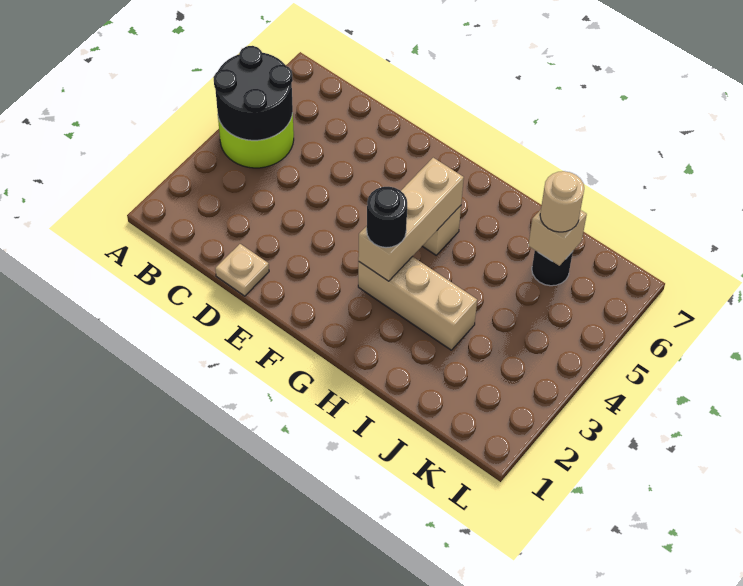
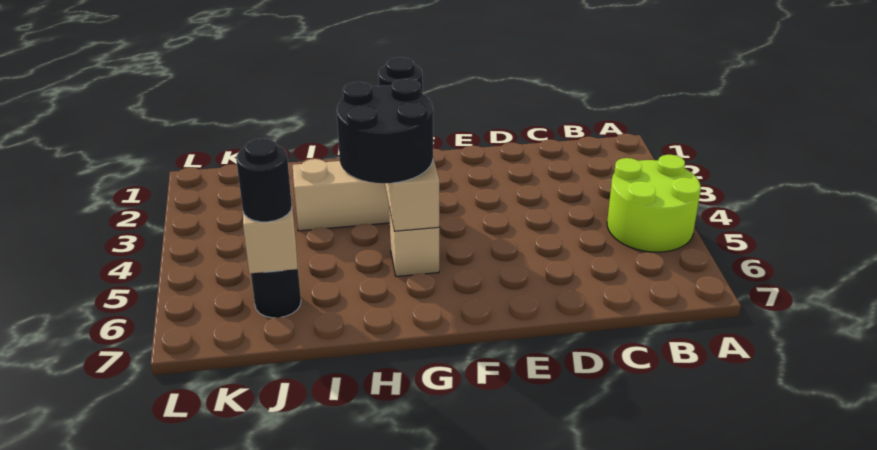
black 2x2 round brick [213,46,293,140] -> black 2x2 round brick moved to [337,79,433,183]
tan 1x1 plate [215,244,269,296] -> none
tan 1x1 round brick [540,171,584,232] -> black 1x1 round brick [236,138,292,222]

